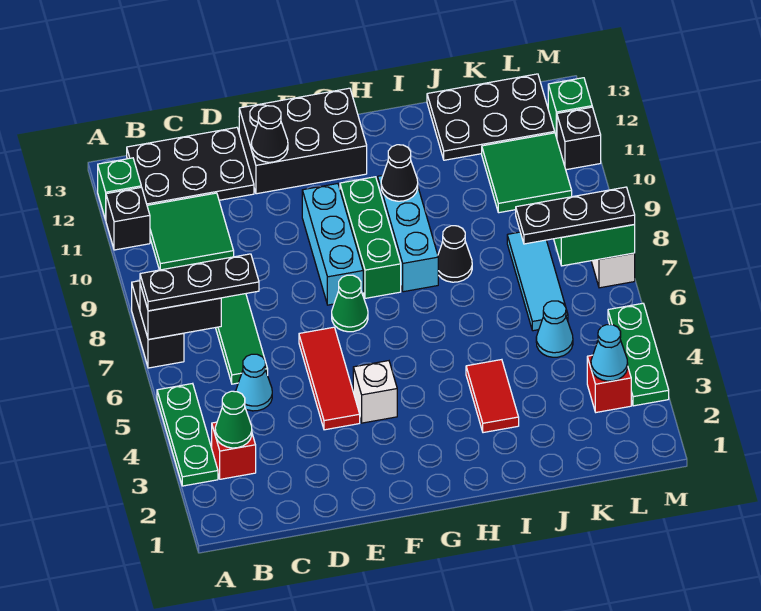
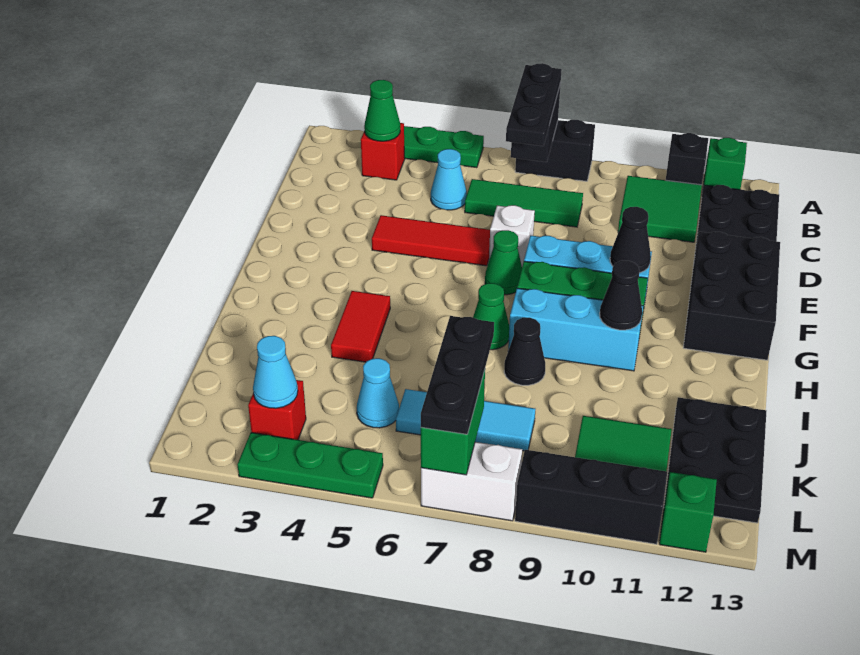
black 1x1 cone [251,106,288,162] -> black 1x1 cone moved to [610,207,651,273]
white 1x1 brick [353,361,397,423] -> white 1x1 brick moved to [489,205,535,266]
none -> green 1x1 cone [473,283,509,350]
red 1x2 tile [466,360,519,433] -> red 1x2 tile turned to [331,291,390,362]
black 1x1 brick [557,107,601,170] -> black 1x3 brick [515,450,667,544]

